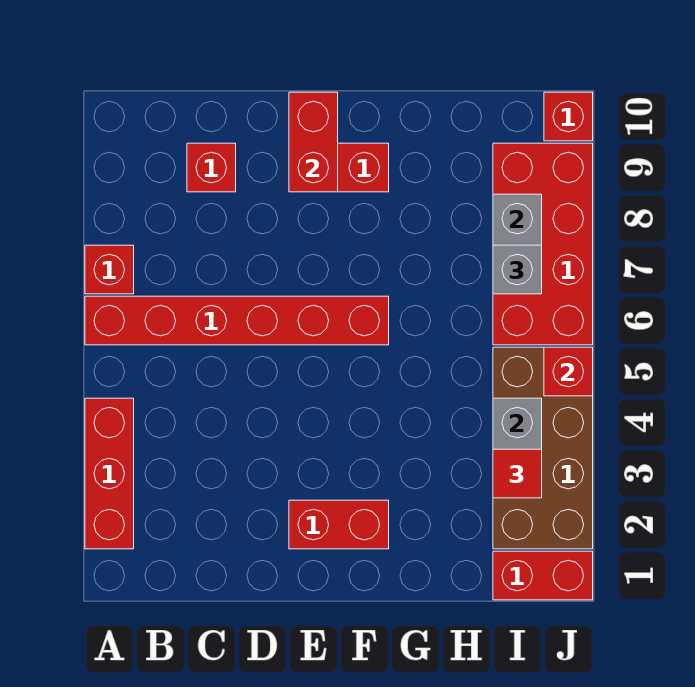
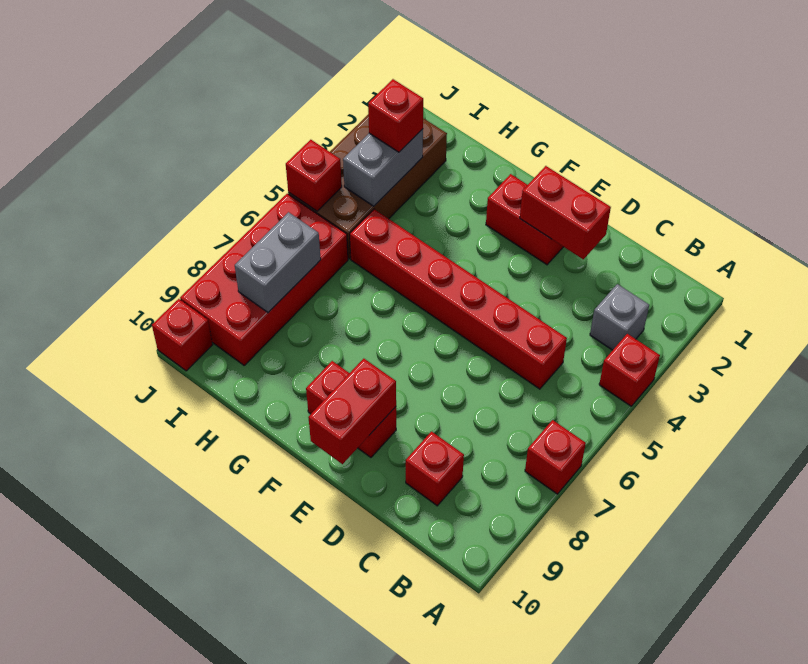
red 1x3 brick [85,398,134,549] -> red 1x1 brick [599,334,660,406]
red 1x6 brick [85,296,389,345] -> red 1x6 brick moved to [350,209,567,389]
red 1x2 brick [493,551,593,600] -> red 1x2 brick moved to [520,166,611,259]
red 1x1 tile [493,449,542,498] -> red 1x1 brick [368,79,423,152]
grey 1x1 brick [493,245,542,294] -> grey 1x1 brick moved to [590,284,649,350]

